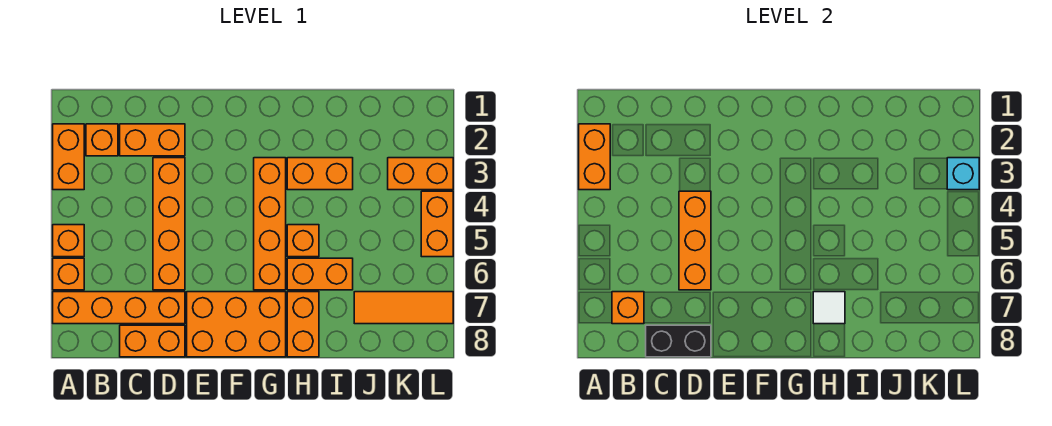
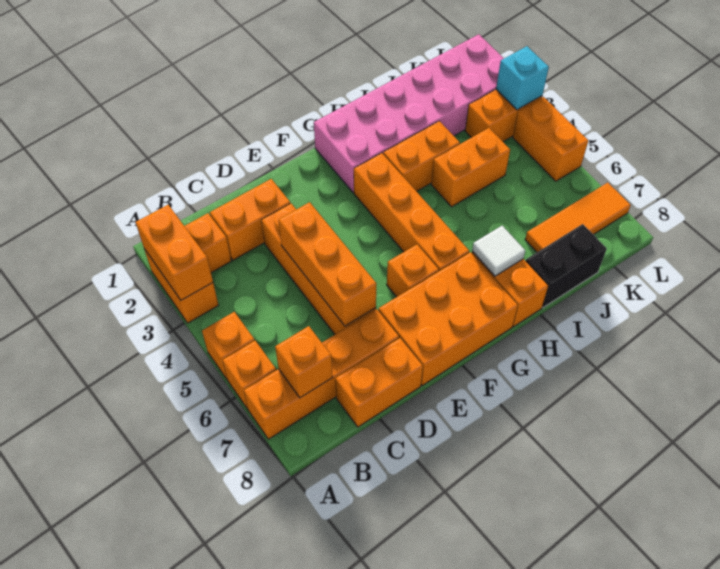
black 1x2 brick [646,325,711,357] -> black 1x2 brick moved to [526,224,607,308]
none -> pink 2x6 brick [314,34,504,193]
orange 1x1 brick [287,225,319,257] -> orange 1x1 brick moved to [387,245,439,297]
orange 1x2 brick [287,258,353,290] -> orange 1x2 brick moved to [431,128,510,207]

